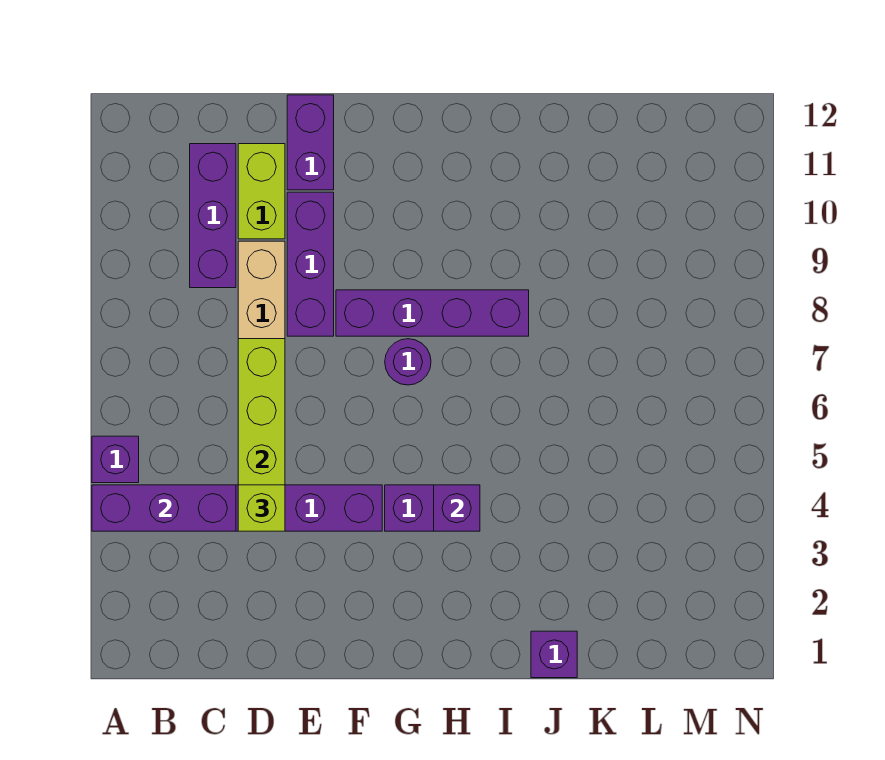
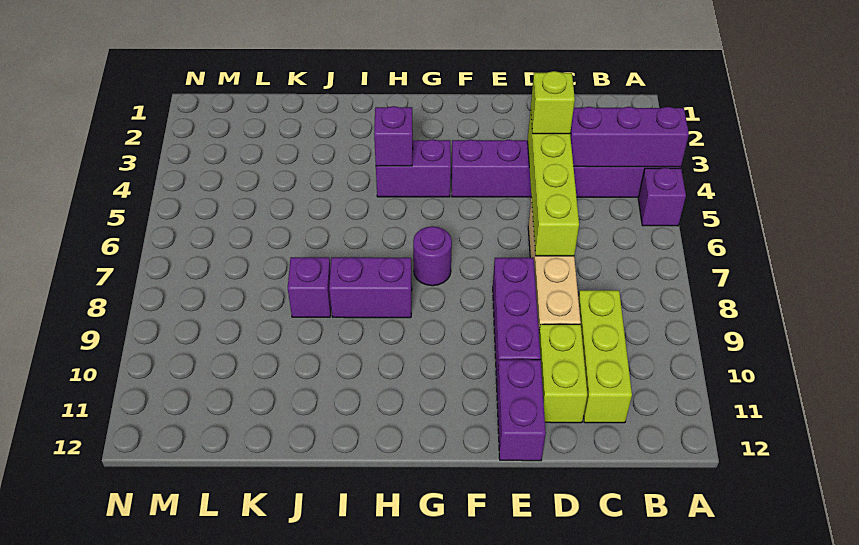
purple 1x3 brick [190,144,236,288] -> lime 1x3 brick [578,290,632,423]
purple 1x4 brick [336,290,529,336] -> purple 1x2 brick [329,257,412,318]
purple 1x1 brick [531,631,577,678] -> purple 1x1 brick moved to [288,257,331,317]

